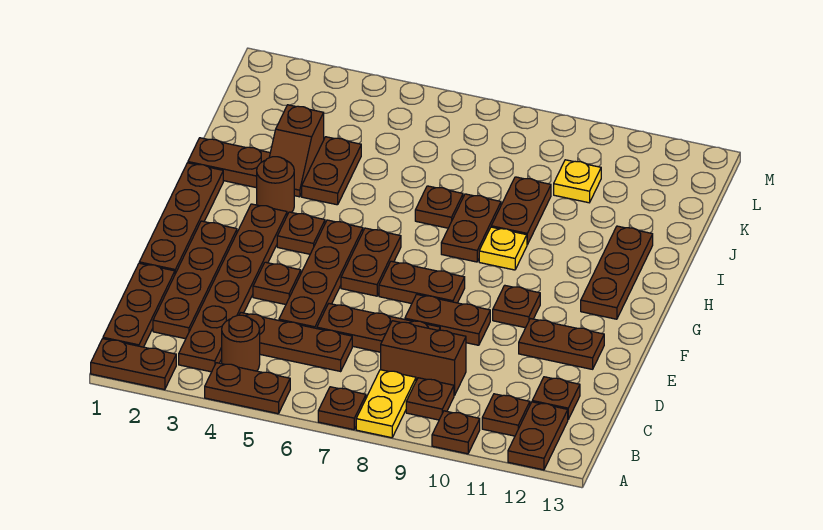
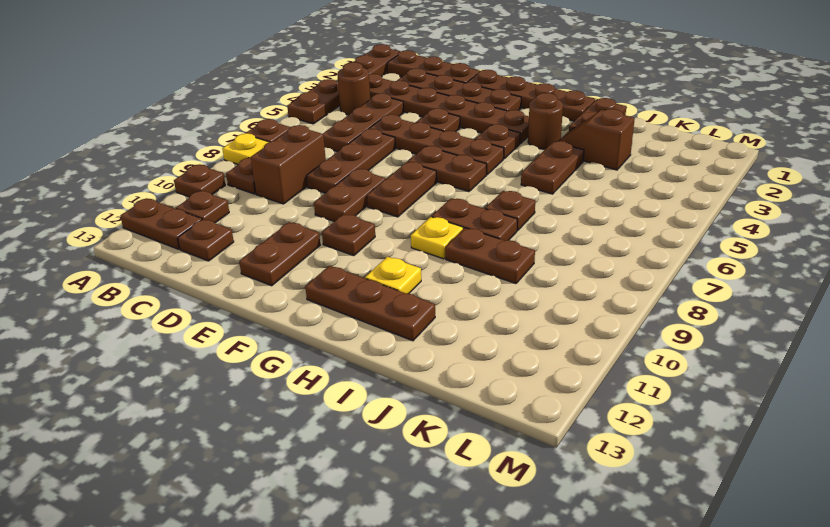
brown 1x2 plate [302,137,361,205] -> brown 1x2 plate turned to [521,141,584,194]
yellow 1x1 plate [554,160,601,203] -> yellow 1x1 plate moved to [365,257,421,294]

